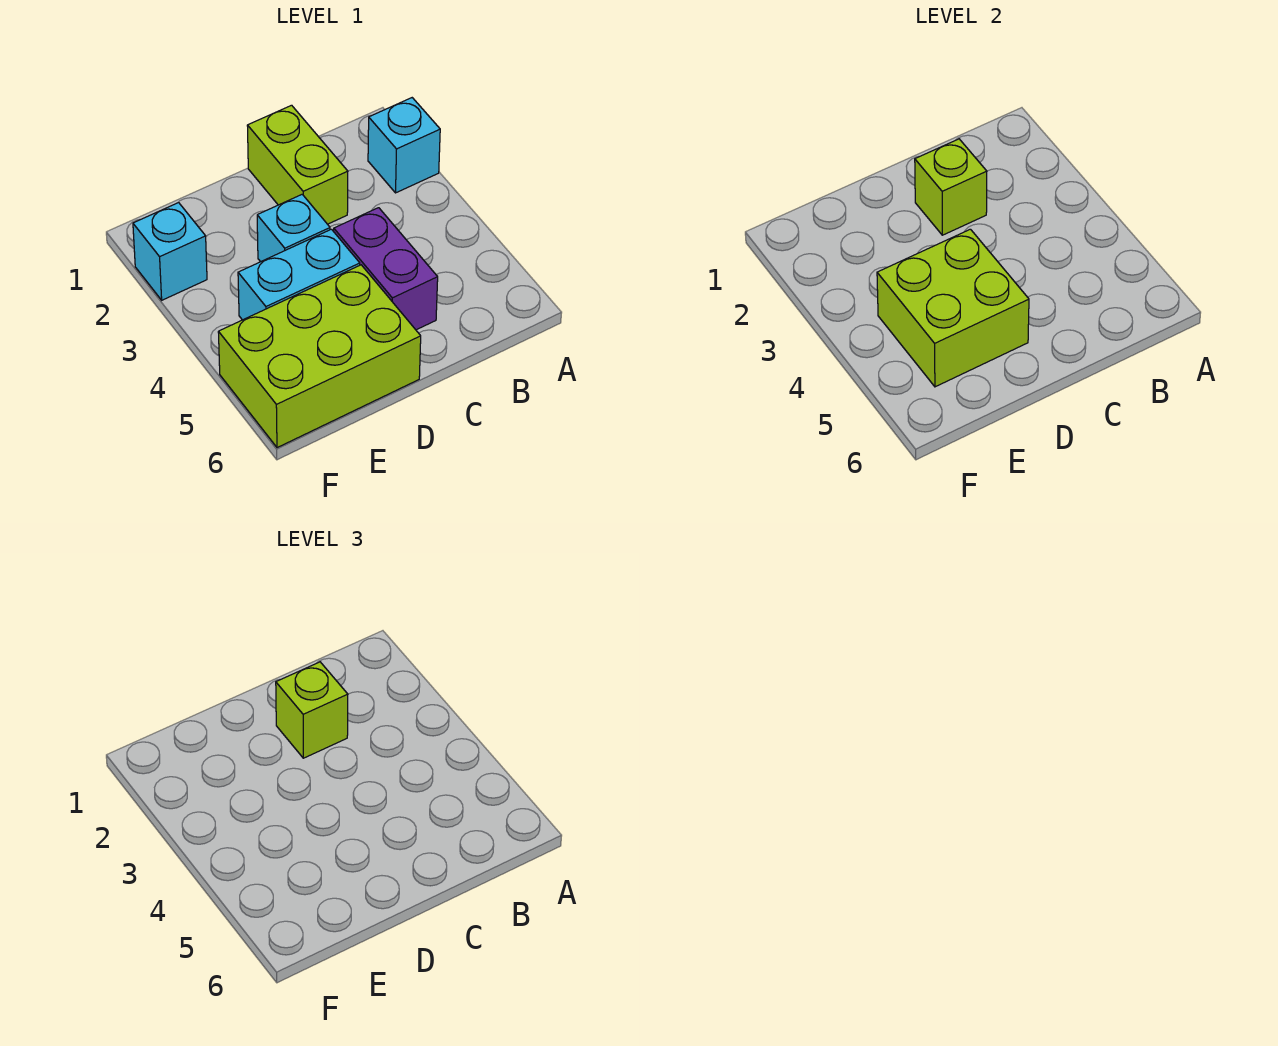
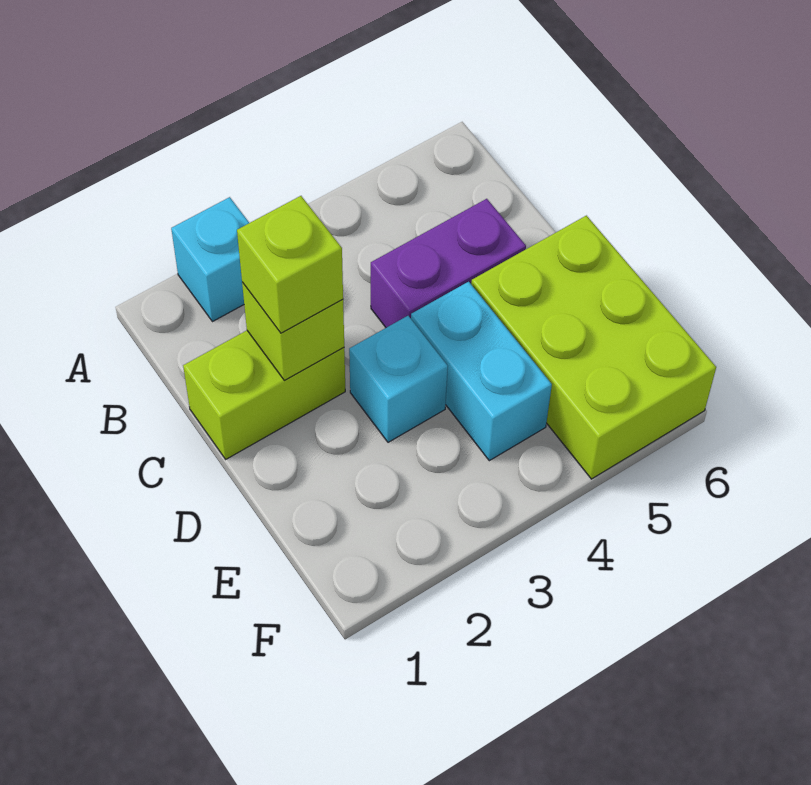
lime 2x2 brick [877,229,1029,387] -> none
cyan 1x1 brick [133,203,207,300] -> none

